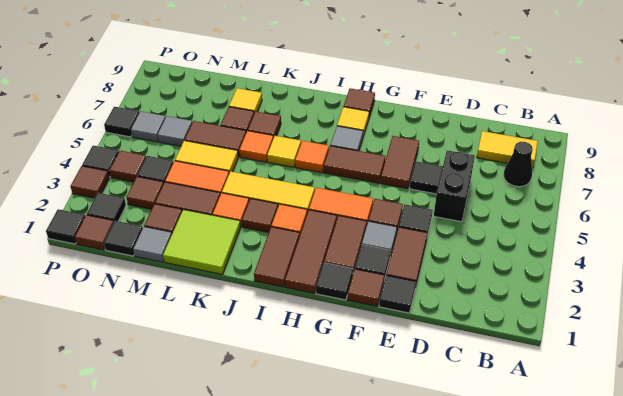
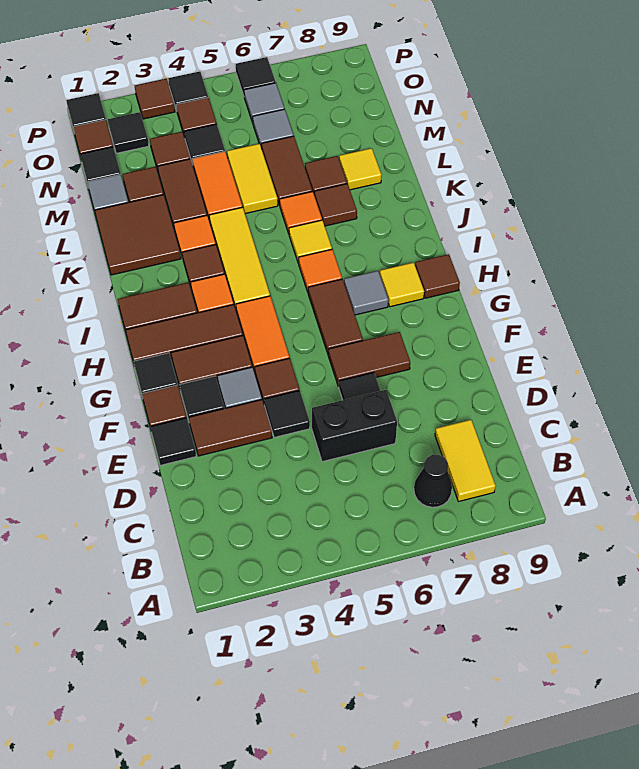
lime 2x2 tile [163,210,241,274] -> brown 2x2 tile [95,195,181,275]

